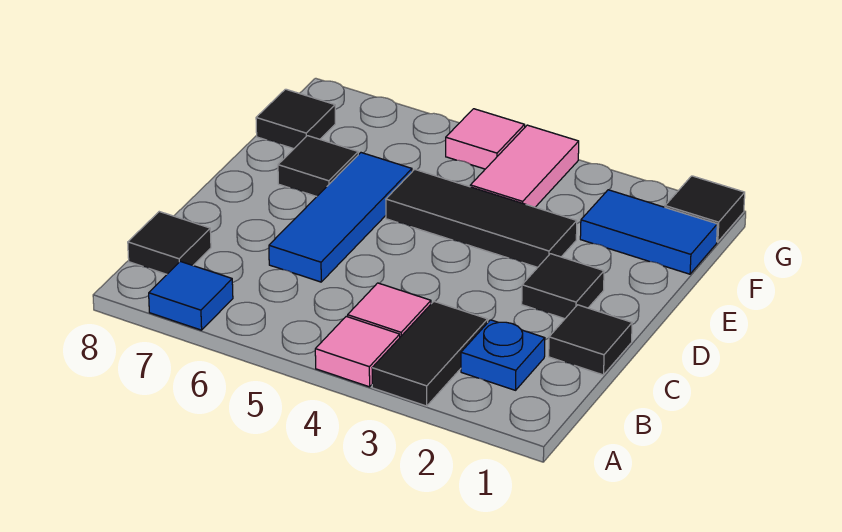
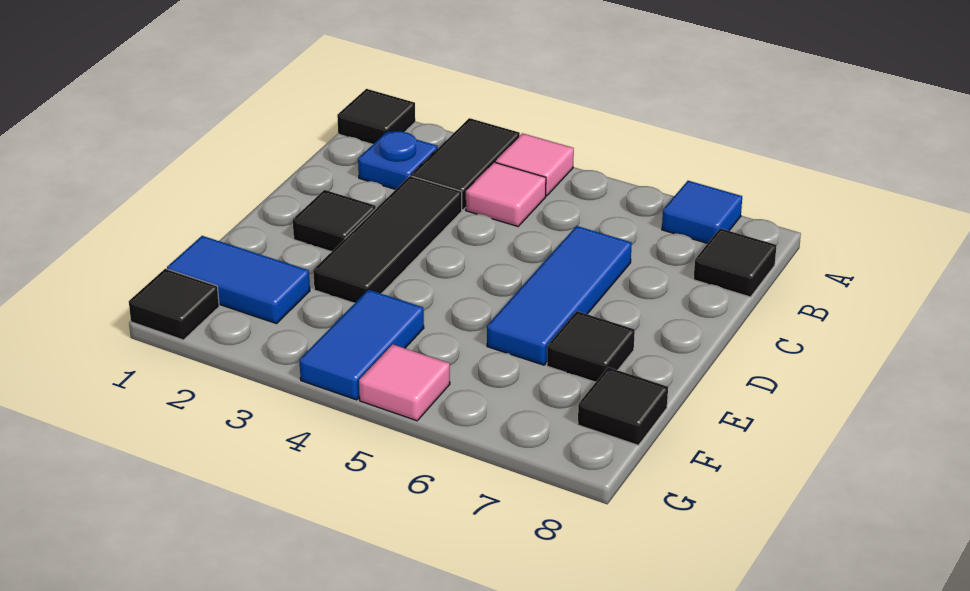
black 1x1 tile [549,305,632,375] -> black 1x1 tile moved to [337,89,415,144]
black 1x3 tile [386,169,577,267] -> black 1x3 tile turned to [313,176,462,303]
pink 1x2 tile [470,125,579,207] -> blue 1x2 tile [299,290,424,400]

